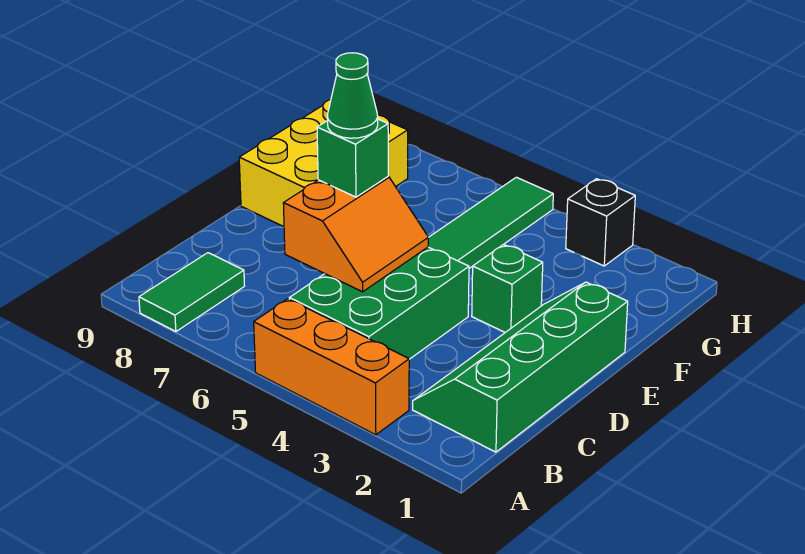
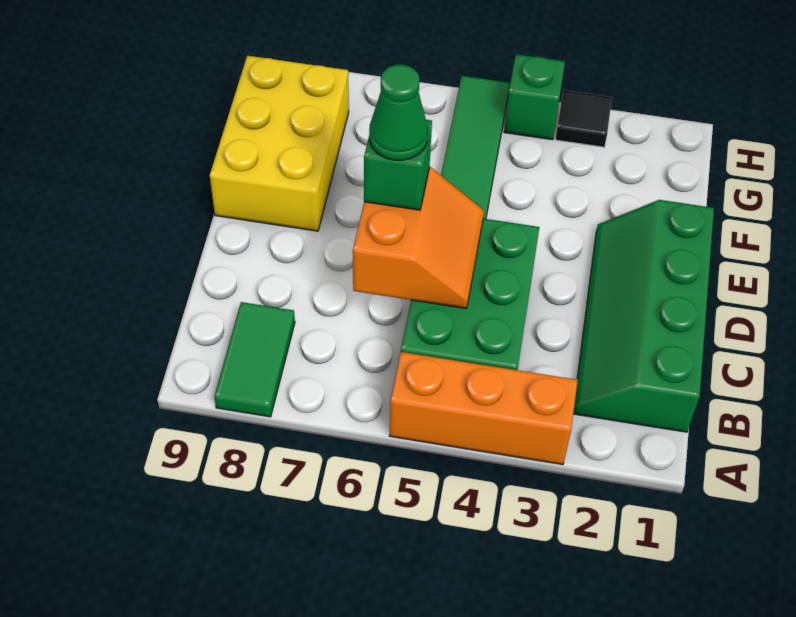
green 1x1 brick [472,244,543,332] -> green 1x1 brick moved to [504,54,565,140]
black 1x1 brick [566,179,635,266] -> black 1x1 tile [556,90,612,147]

